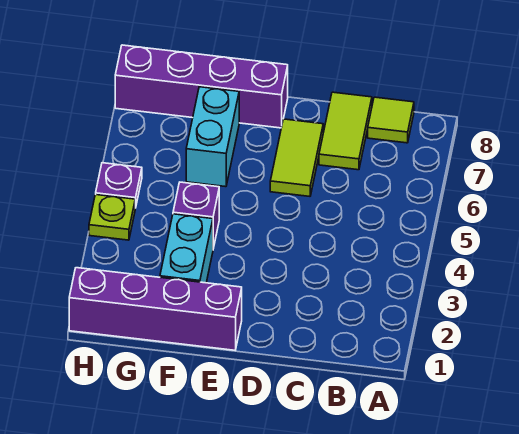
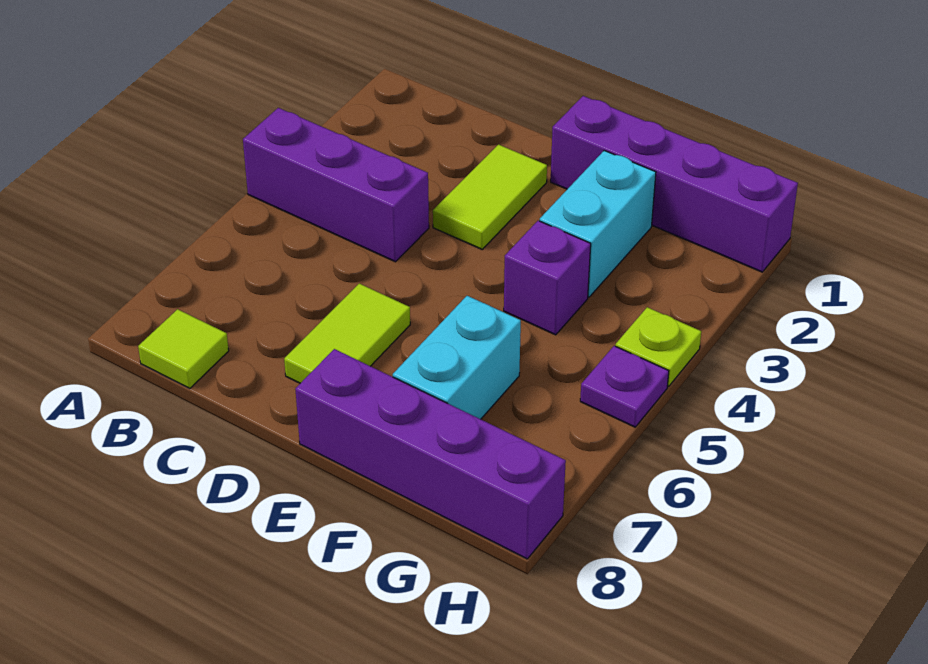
none -> purple 1x3 brick [243,108,429,262]
lime 1x2 tile [319,92,372,170] -> lime 1x2 tile moved to [433,145,547,249]

